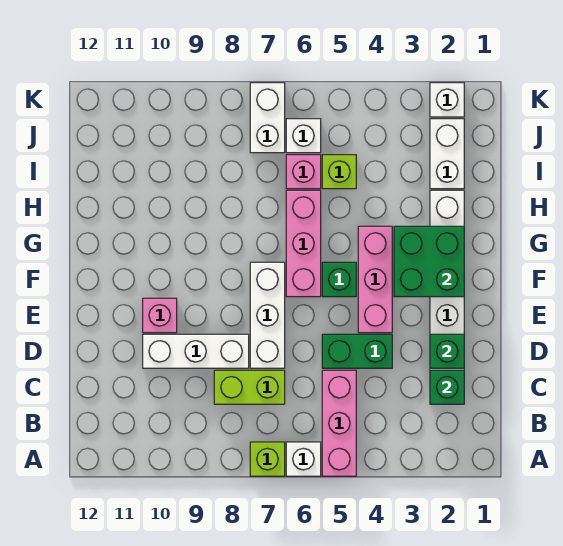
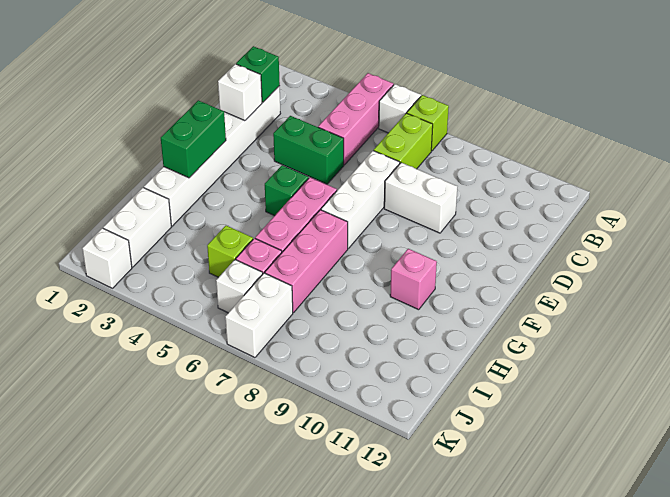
lime 1x2 brick [214,370,285,404] -> lime 1x2 brick turned to [374,113,433,169]
green 1x1 brick [430,334,464,368] -> white 1x1 brick [218,64,262,121]
white 1x3 brick [143,334,249,368] -> white 1x2 brick [384,163,457,233]
pink 1x3 brick [358,226,392,333] -> pink 1x3 brick moved to [265,210,348,312]
pink 1x1 brick [143,298,177,333] -> pink 1x1 brick moved to [390,249,437,310]
green 2x2 brick [394,226,464,297] -> green 1x2 brick [161,100,226,178]

